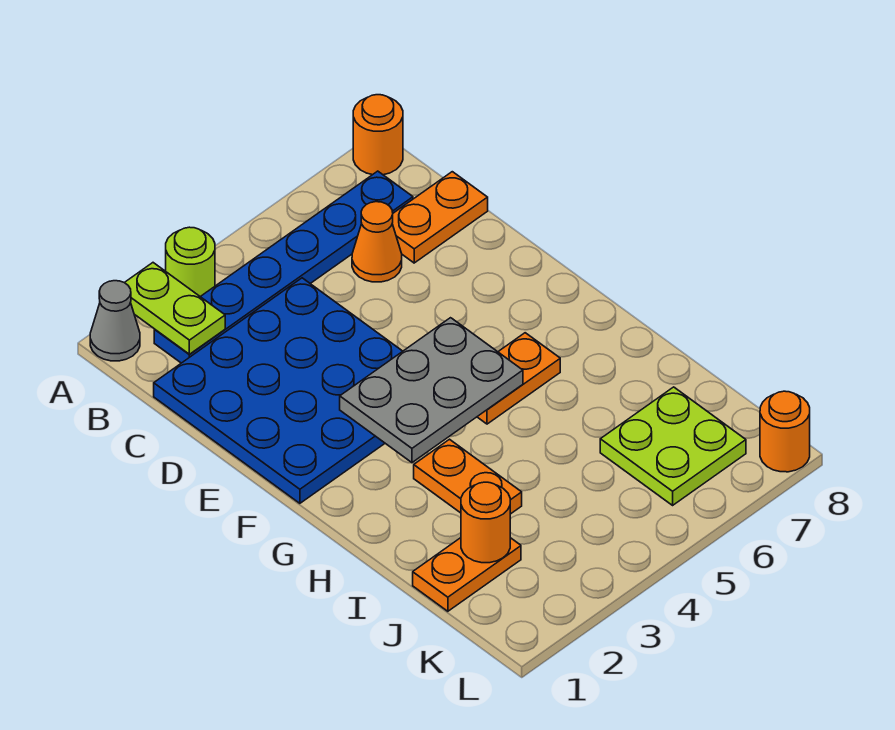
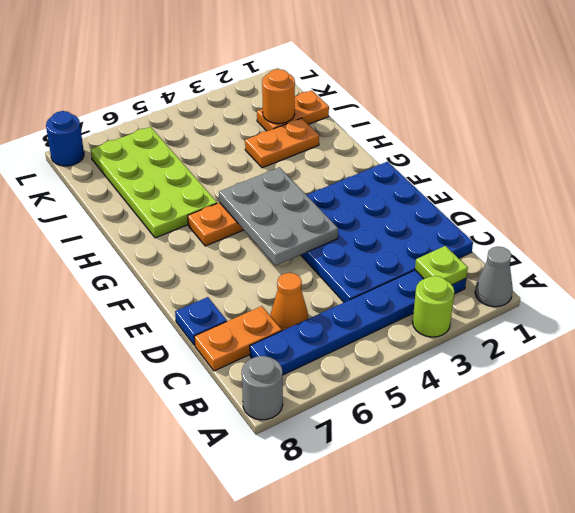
lime 1x2 plate [125,263,225,354] -> lime 1x1 plate [415,246,468,285]
orange 1x1 round brick [353,95,403,175] -> grey 1x1 round brick [242,356,283,420]
none -> blue 1x1 plate [175,297,227,345]
grey 2x3 plate [340,318,523,462] -> grey 2x3 plate turned to [219,167,338,266]
orange 1x2 plate [414,439,522,514] -> orange 1x2 plate turned to [245,118,319,168]
lime 2x2 plate [600,387,746,505] -> lime 2x4 plate [90,127,217,238]
orange 1x1 round brick [760,391,810,472] -> blue 1x1 round brick [46,111,84,166]

